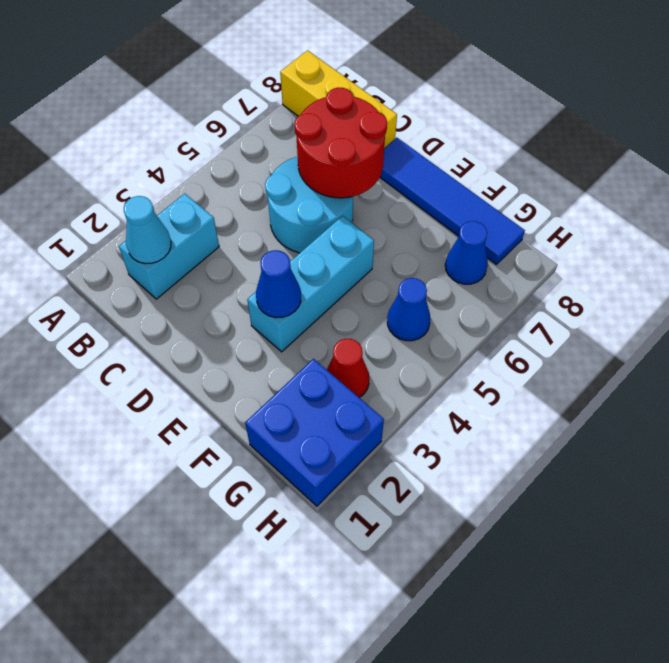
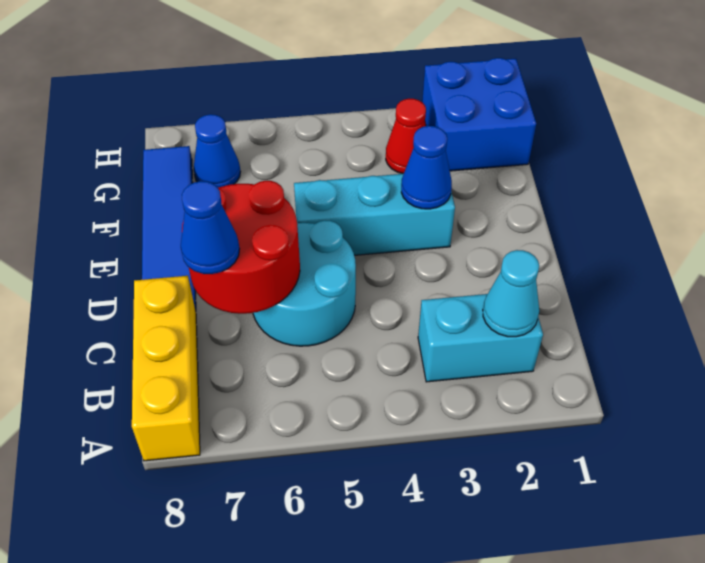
blue 1x1 cone [387,278,430,341] -> blue 1x1 cone moved to [181,181,240,274]

